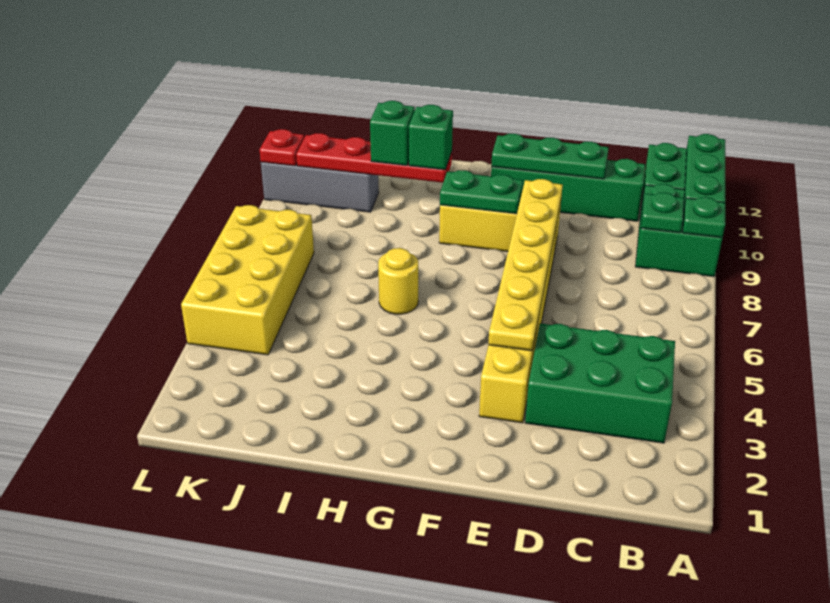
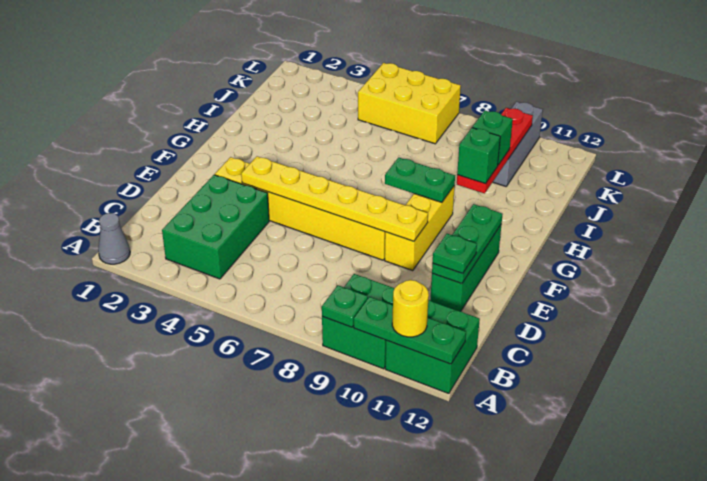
none -> grey 1x1 cone [98,213,130,264]
green 1x1 plate [641,193,684,233] -> green 1x1 plate moved to [433,234,477,274]
green 1x4 brick [491,159,645,221] -> green 1x3 brick [430,224,502,311]
green 1x2 plate [440,170,523,214] -> green 1x2 plate turned to [385,158,455,202]
yellow 1x1 round brick [378,248,418,314] -> yellow 1x1 round brick moved to [392,280,429,337]
yellow 2x4 brick [181,205,314,355] -> yellow 2x3 brick [358,63,461,144]
red 1x1 plate [260,129,305,166] -> none

